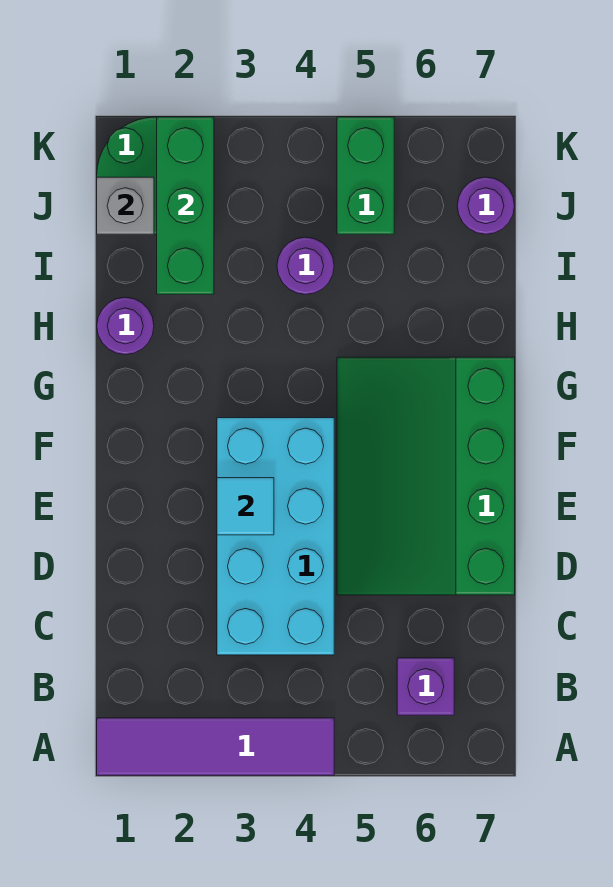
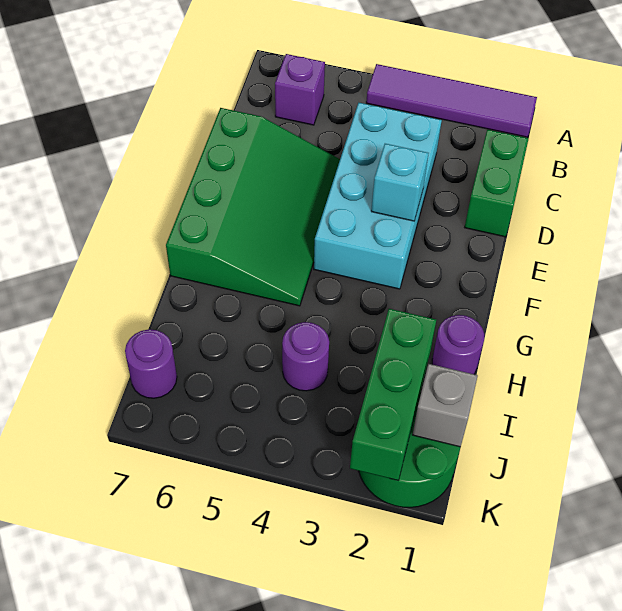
cyan 1x1 tile [217,478,274,535] -> cyan 1x1 brick [371,144,429,221]
green 1x2 brick [337,117,394,234] -> green 1x2 brick moved to [465,130,529,237]

